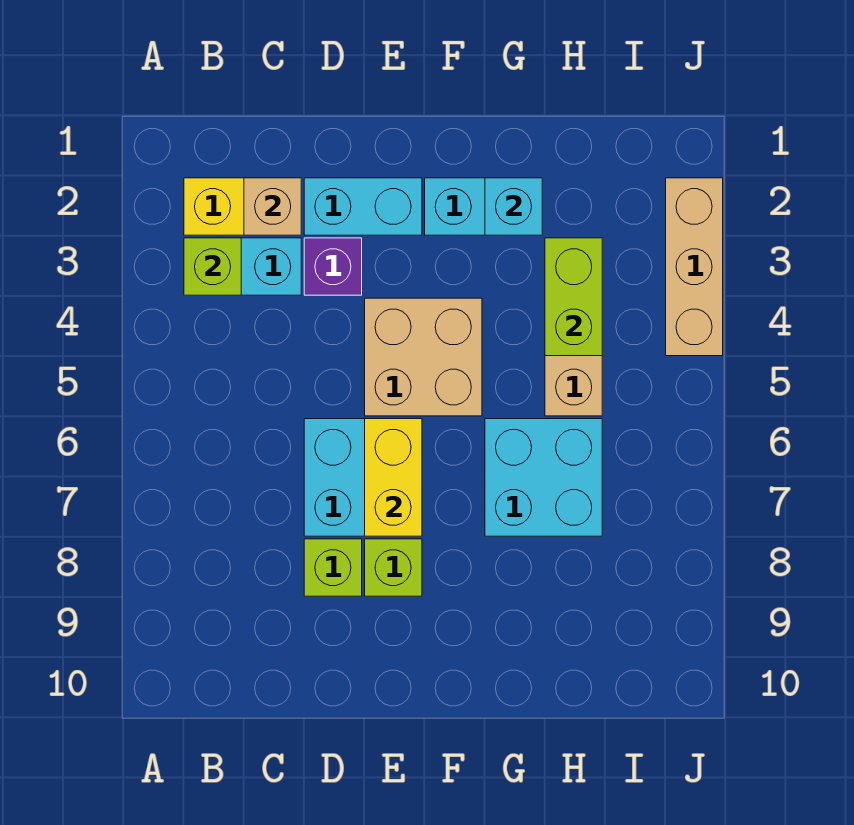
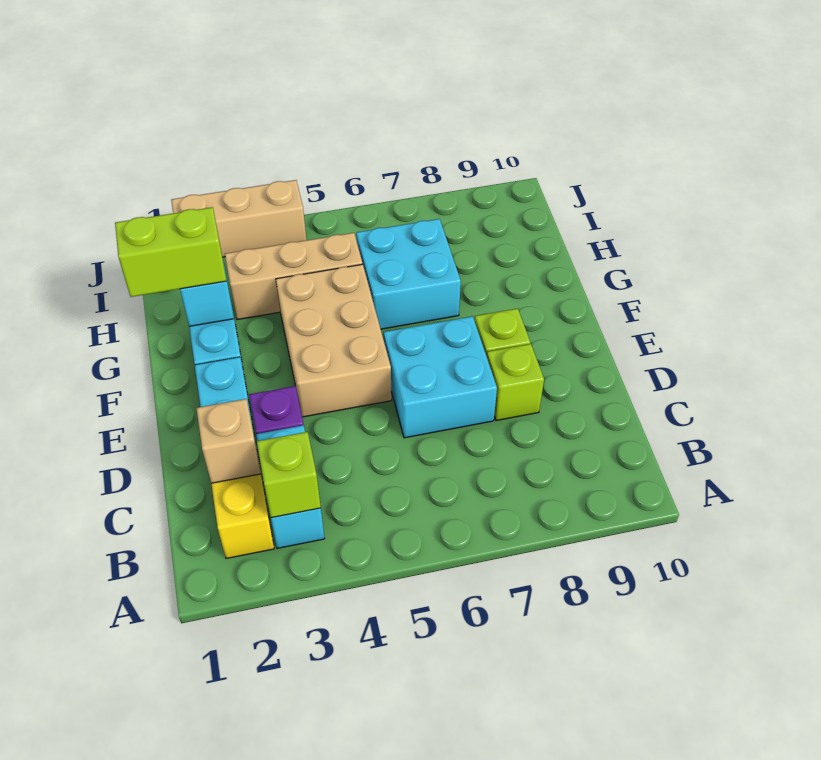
tan 2x2 brick [365,298,482,416] -> tan 2x3 brick [276,264,392,417]
yellow 1x2 brick [365,419,422,536] -> none
lime 1x2 brick [545,238,602,356] -> lime 1x2 brick moved to [115,207,226,297]

